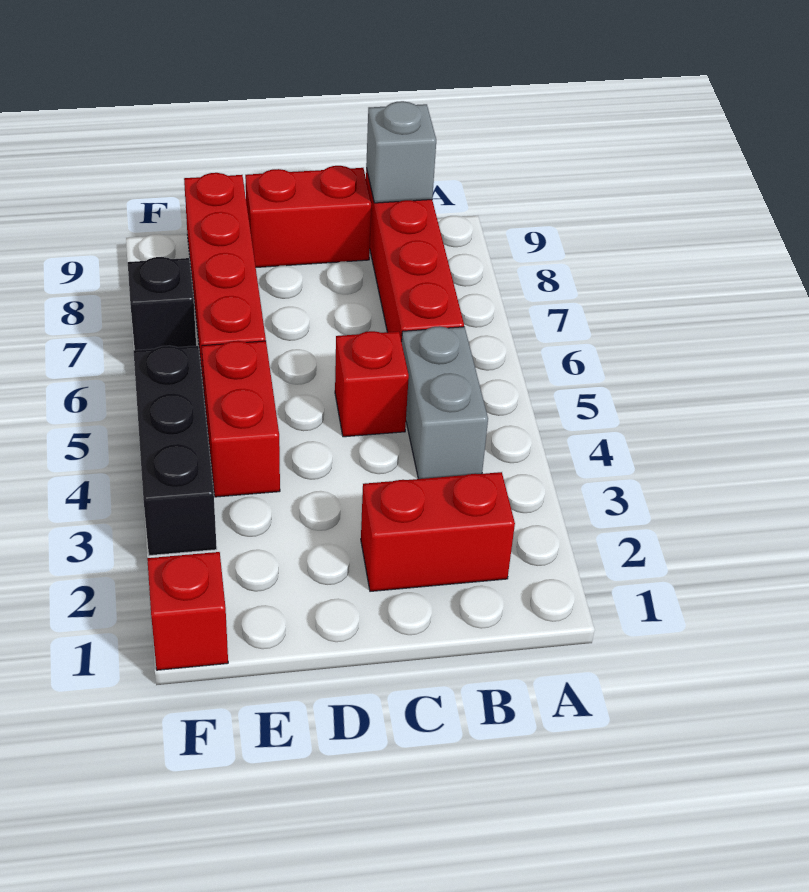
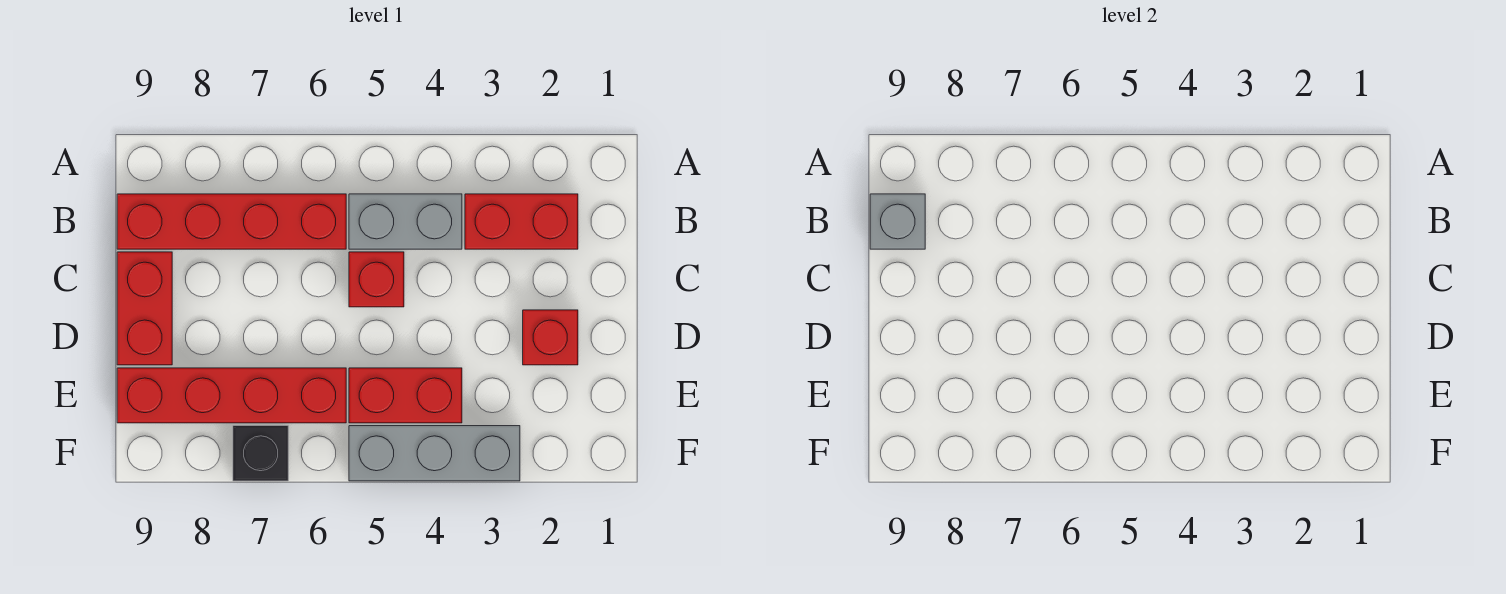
red 1x2 brick [361,472,515,591] -> red 1x2 brick turned to [465,194,578,249]
red 1x1 brick [147,552,228,670] -> red 1x1 brick moved to [523,310,578,365]
black 1x3 brick [133,346,217,556] -> grey 1x3 brick [349,426,520,481]

